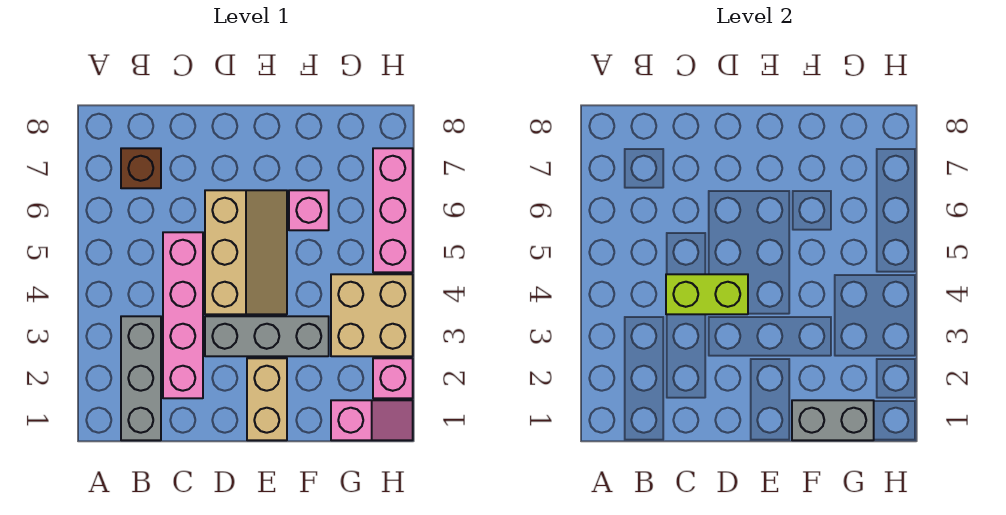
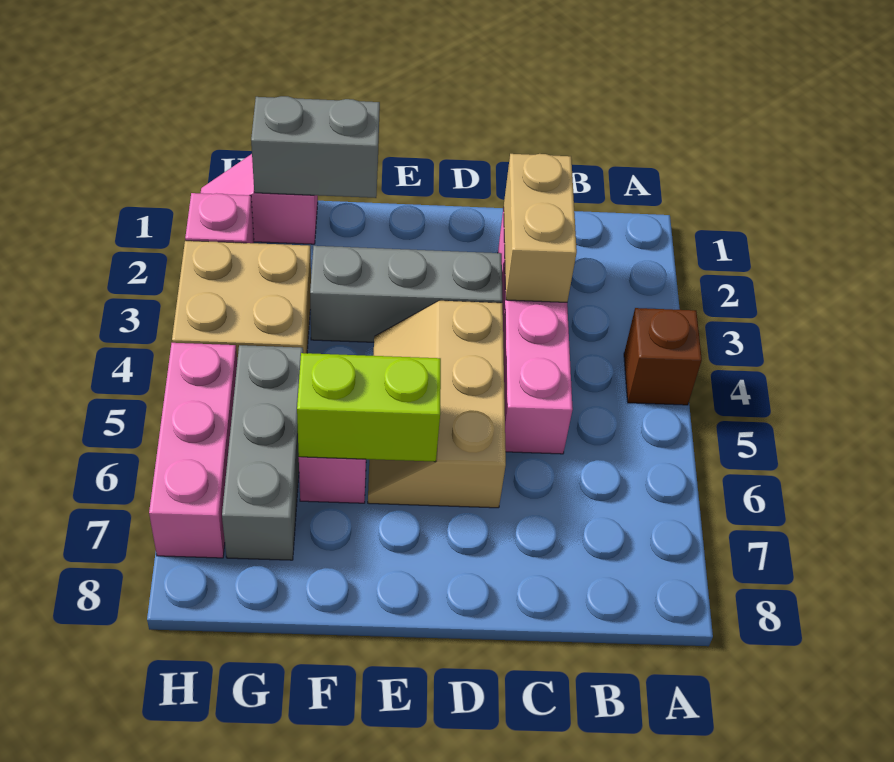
grey 1x3 brick [121,316,161,440] -> grey 1x3 brick moved to [222,345,303,560]
brown 1x1 brick [121,148,161,188] -> brown 1x1 brick moved to [624,308,702,405]
lime 1x2 brick [666,274,748,314] -> lime 1x2 brick moved to [297,353,441,462]
tan 1x2 brick [247,358,287,440] -> tan 1x2 brick moved to [504,154,577,302]

